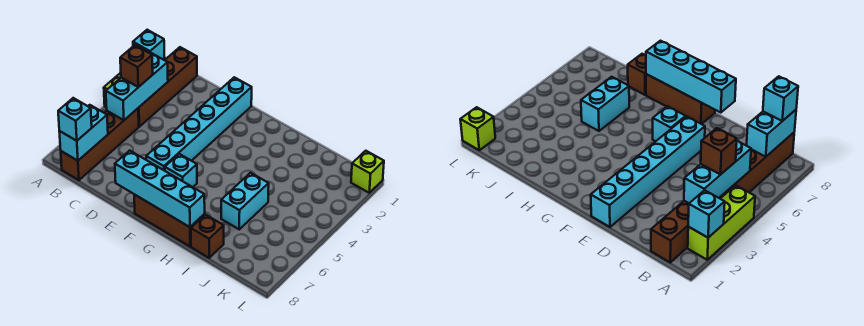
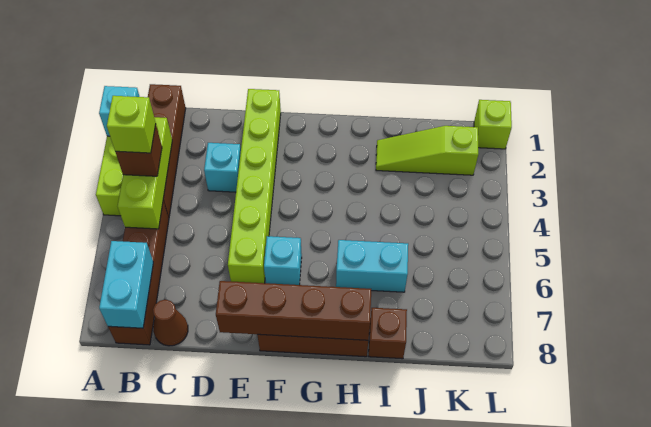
cyan 1x3 brick [106,53,168,120] -> lime 1x3 brick [117,117,172,229]
none -> lime 1x1 brick [107,96,156,153]
cyan 1x1 brick [58,98,92,141] -> cyan 1x1 brick moved to [204,143,241,192]
none -> brown 1x1 cone [153,300,188,346]
cyan 1x6 brick [146,77,252,171] -> lime 1x6 brick [228,89,281,283]
cyan 1x4 brick [115,150,205,227] -> brown 1x4 brick [216,281,371,340]
none -> lime 1x3 slope [376,126,478,175]
cyan 1x2 brick [221,173,269,229] -> cyan 1x2 brick turned to [336,240,408,292]

